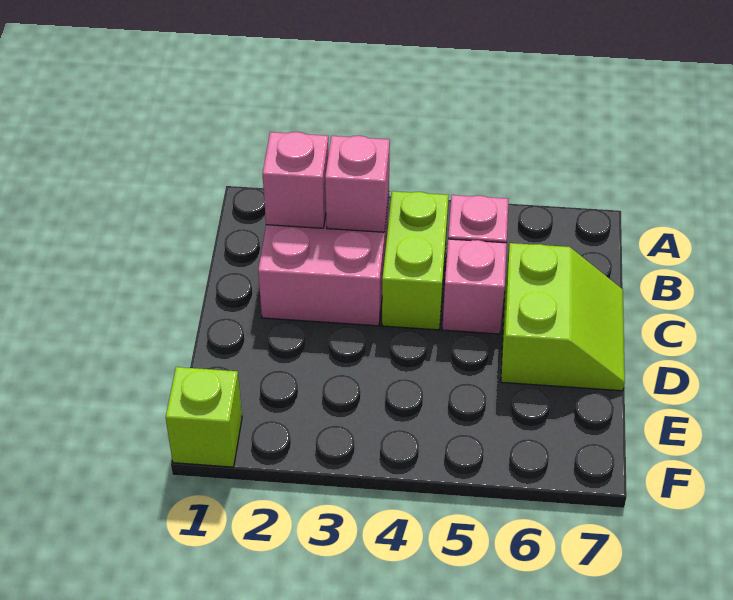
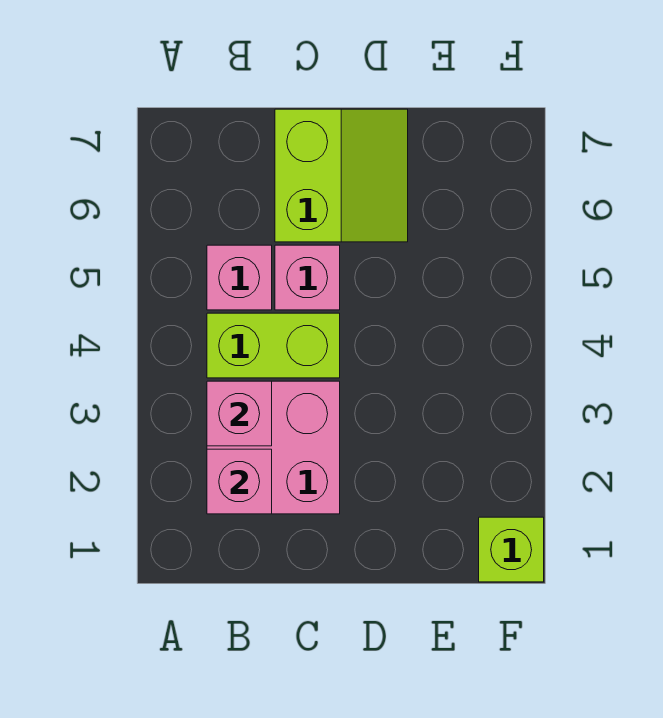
lime 2x2 slope [501,243,625,391] -> lime 2x2 slope turned to [275,109,408,242]

